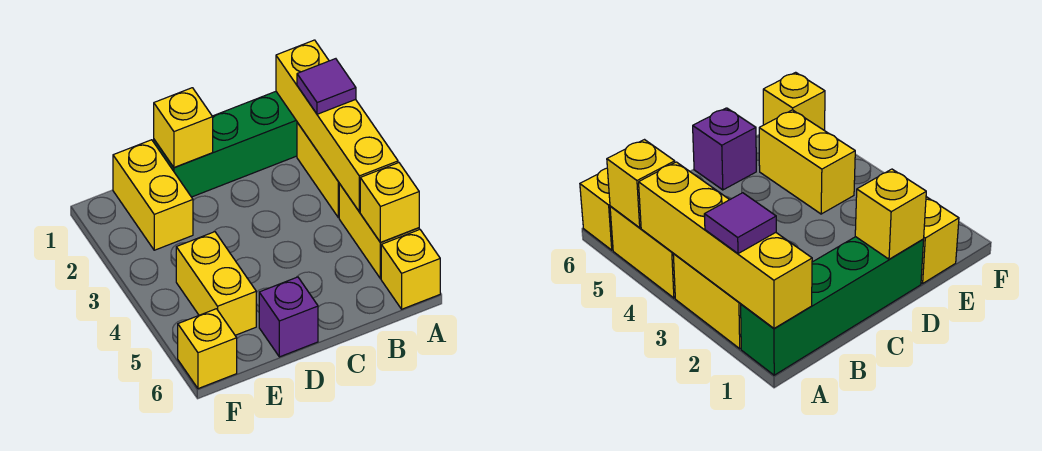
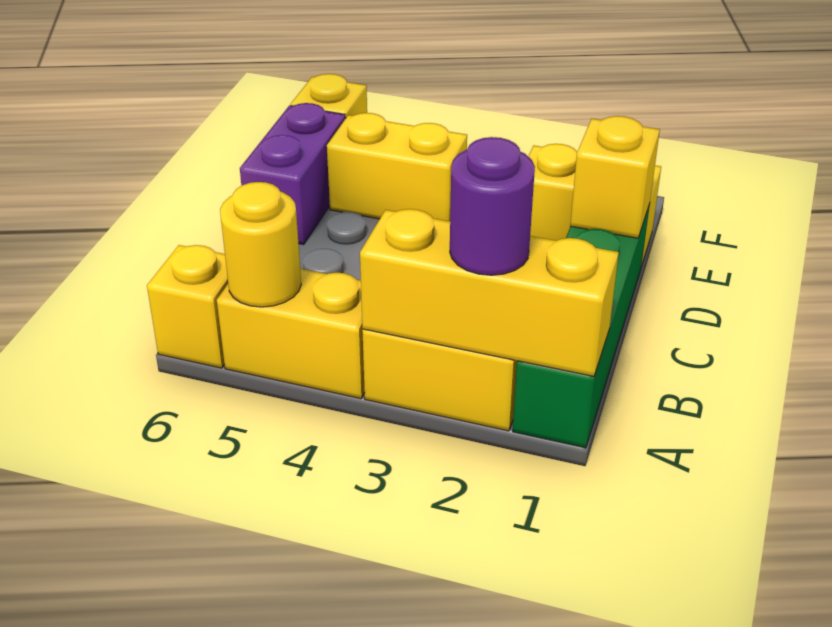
yellow 1x4 brick [276,40,398,212] -> yellow 1x3 brick [360,209,619,376]
purple 1x1 tile [297,59,356,114] -> purple 1x1 round brick [450,137,535,275]
yellow 1x1 brick [360,163,419,243] -> yellow 1x1 round brick [220,182,301,307]
purple 1x1 brick [259,277,318,357] -> purple 1x2 brick [240,103,346,244]

